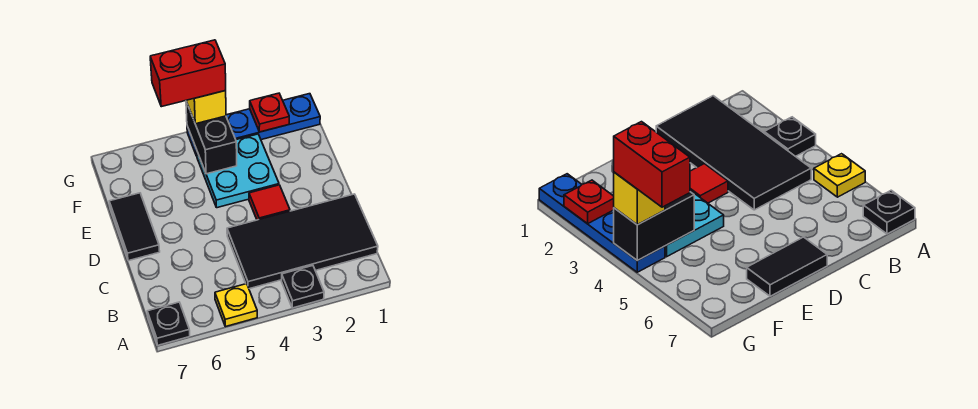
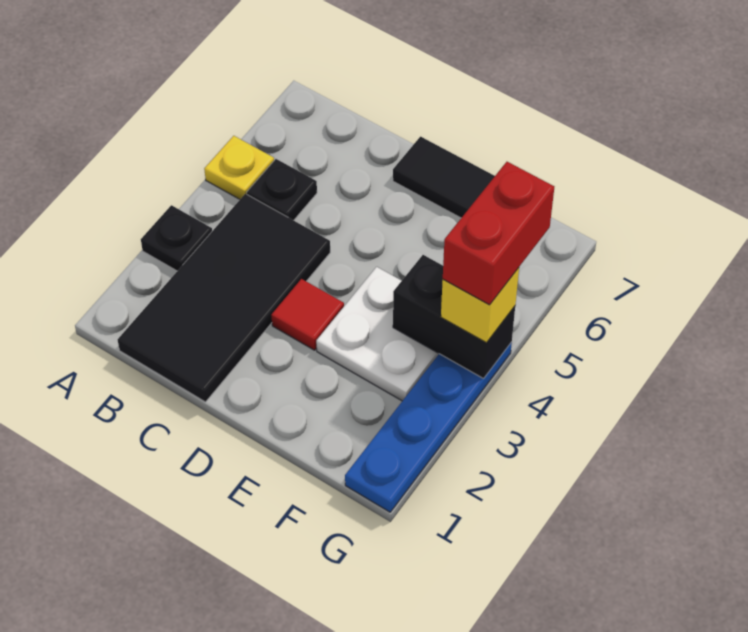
black 1x1 plate [147,302,190,345] -> black 1x1 plate moved to [247,159,317,220]
cyan 2x2 plate [197,134,279,208] -> white 2x2 plate [316,267,439,401]
red 1x1 plate [250,93,289,132] -> none

